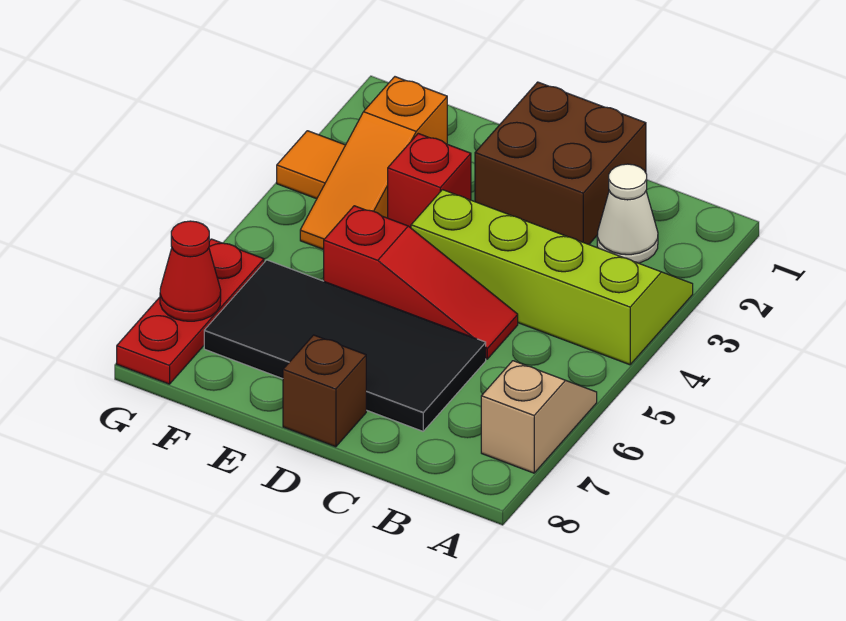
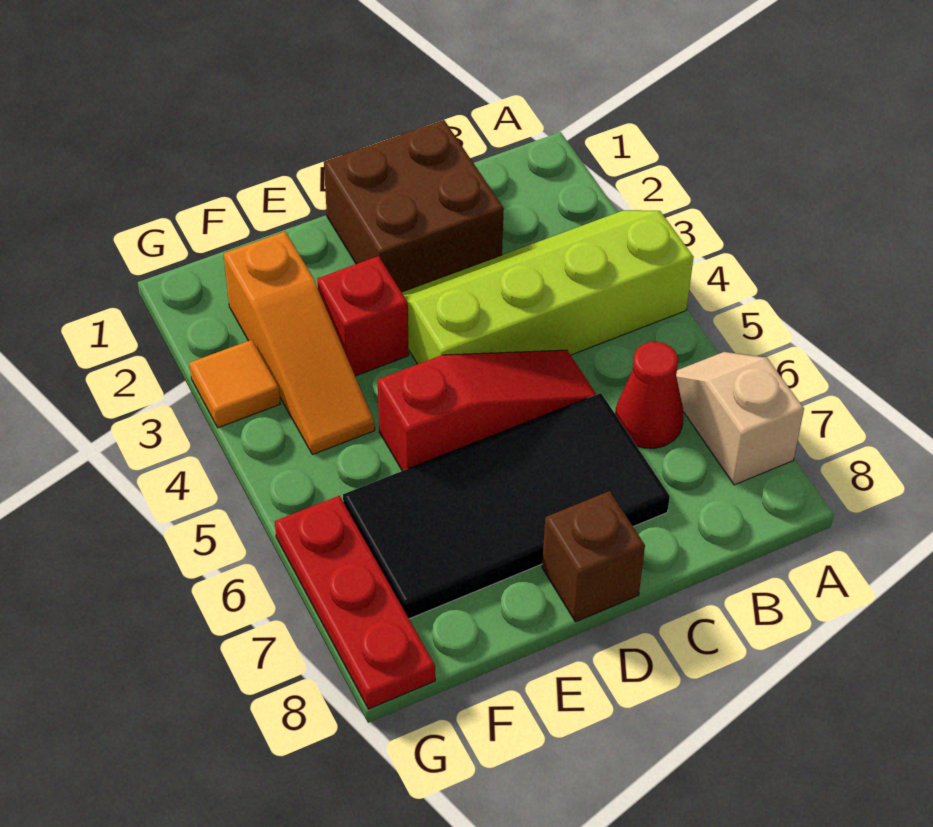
white 1x1 cone [597,164,658,263] -> none
red 1x1 cone [160,221,221,321] -> red 1x1 cone moved to [615,342,683,448]

